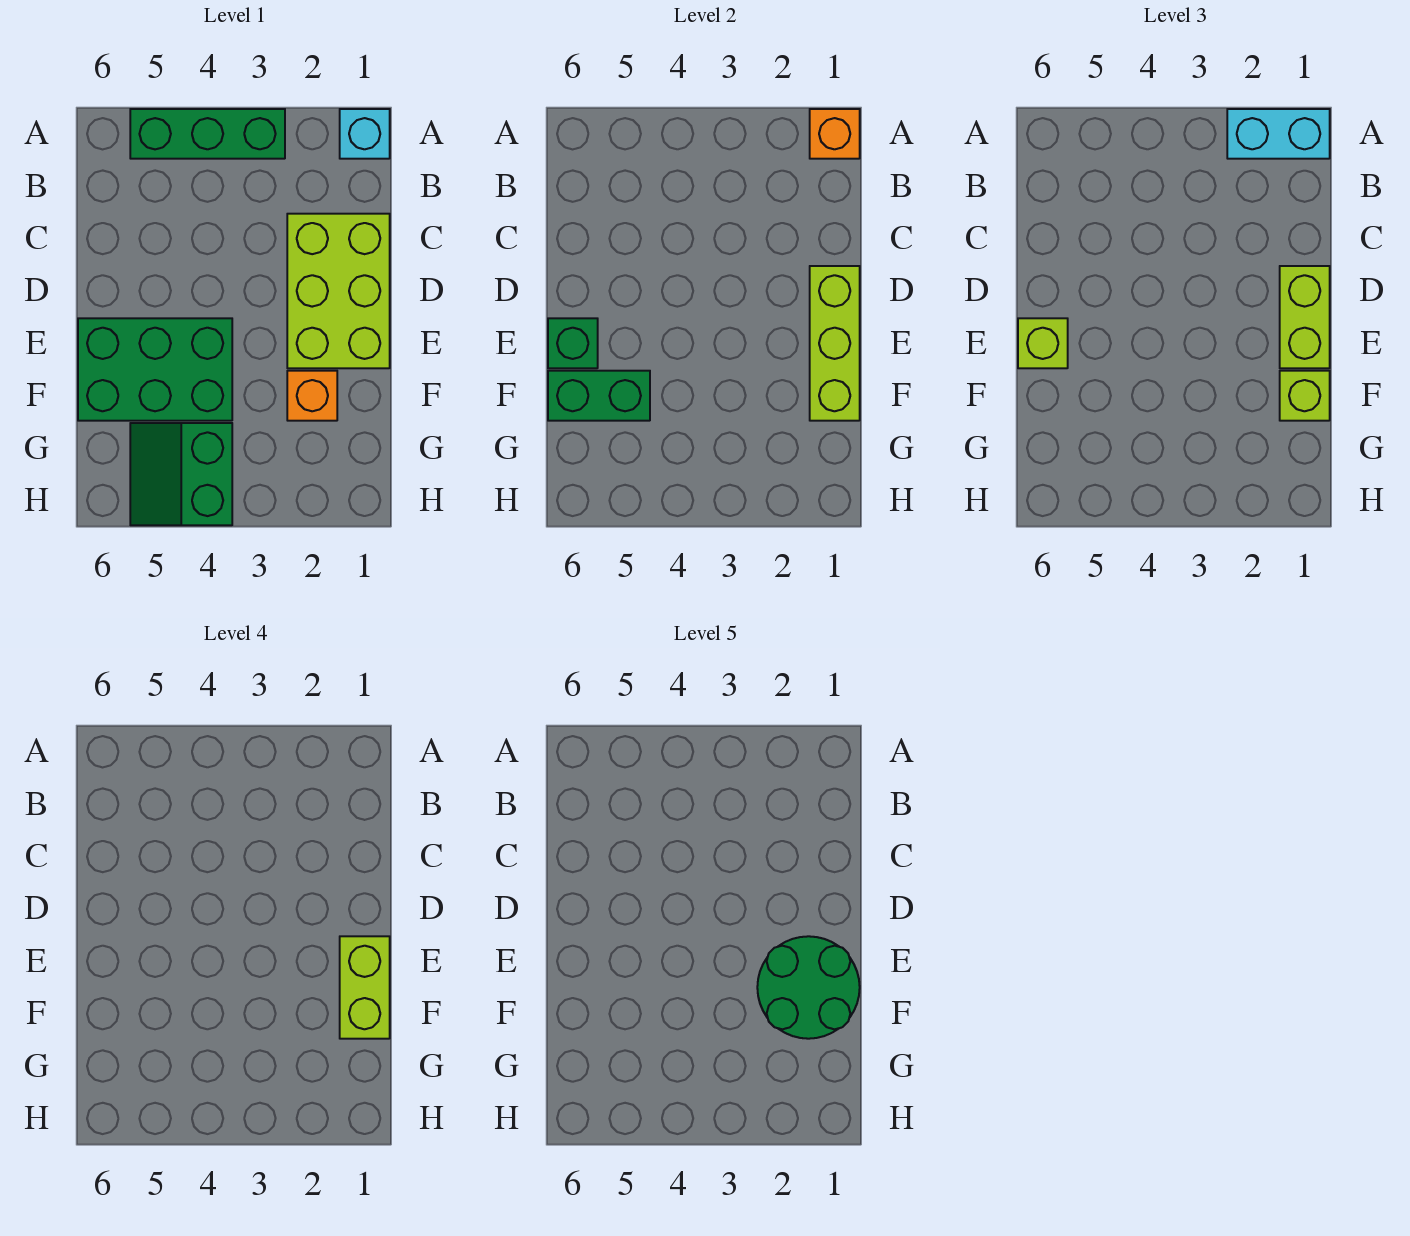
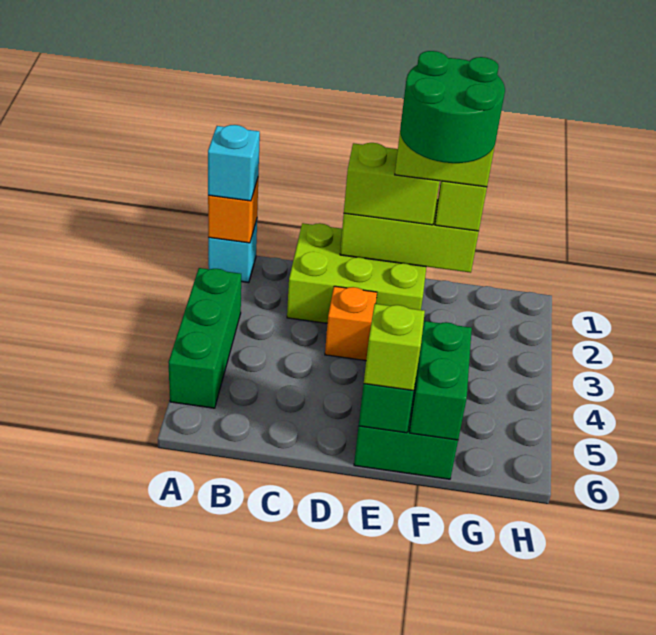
cyan 1x2 brick [1227,109,1330,159] -> cyan 1x1 brick [208,125,260,201]
orange 1x1 brick [287,371,337,421] -> orange 1x1 brick moved to [325,286,377,361]
green 2x2 slope [130,423,232,525] -> none

